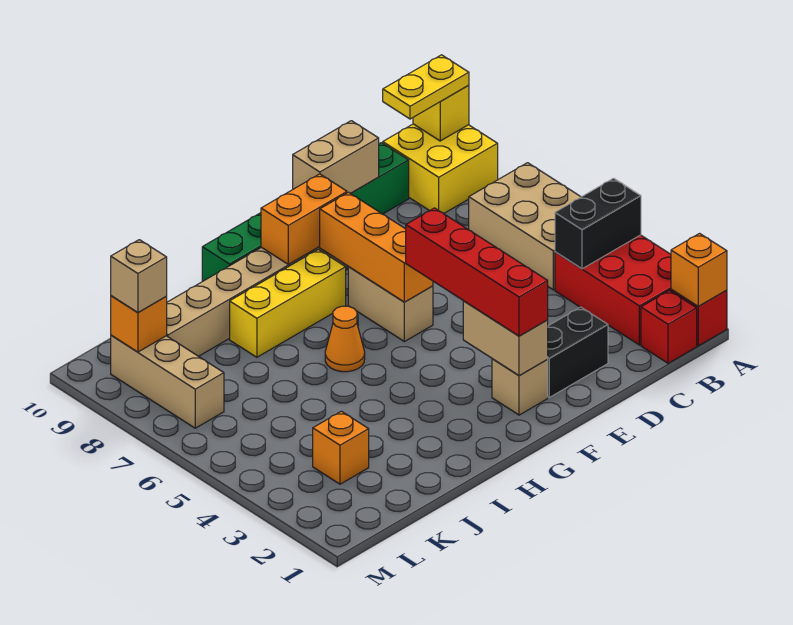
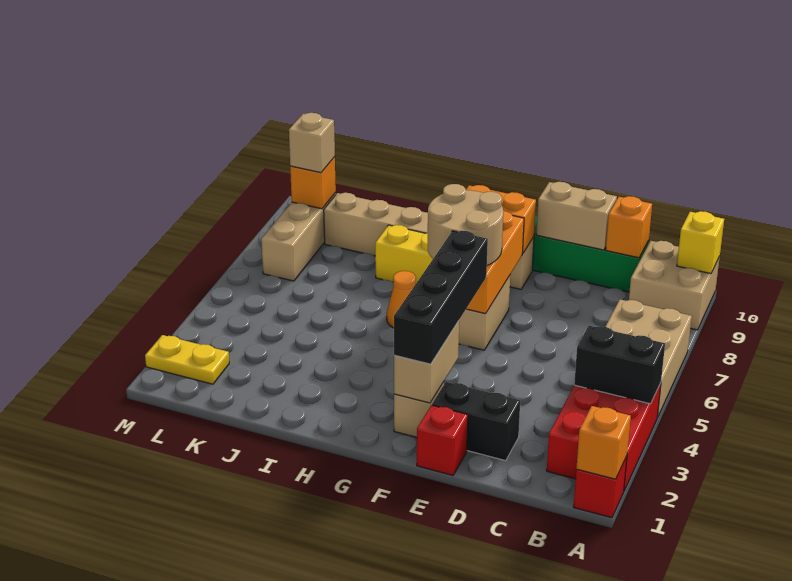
yellow 2x2 brick [383,124,498,214] -> tan 2x2 brick [629,241,720,330]
yellow 1x2 plate [383,55,469,119] -> yellow 1x2 plate moved to [145,335,229,384]
red 1x1 brick [641,291,697,363] -> red 1x1 brick moved to [417,405,468,475]
red 1x4 brick [406,208,548,336] -> black 1x4 brick [394,231,488,364]
none -> tan 2x2 round brick [428,184,503,265]
orange 1x1 brick [313,411,369,484] -> orange 1x1 brick moved to [606,196,652,258]

